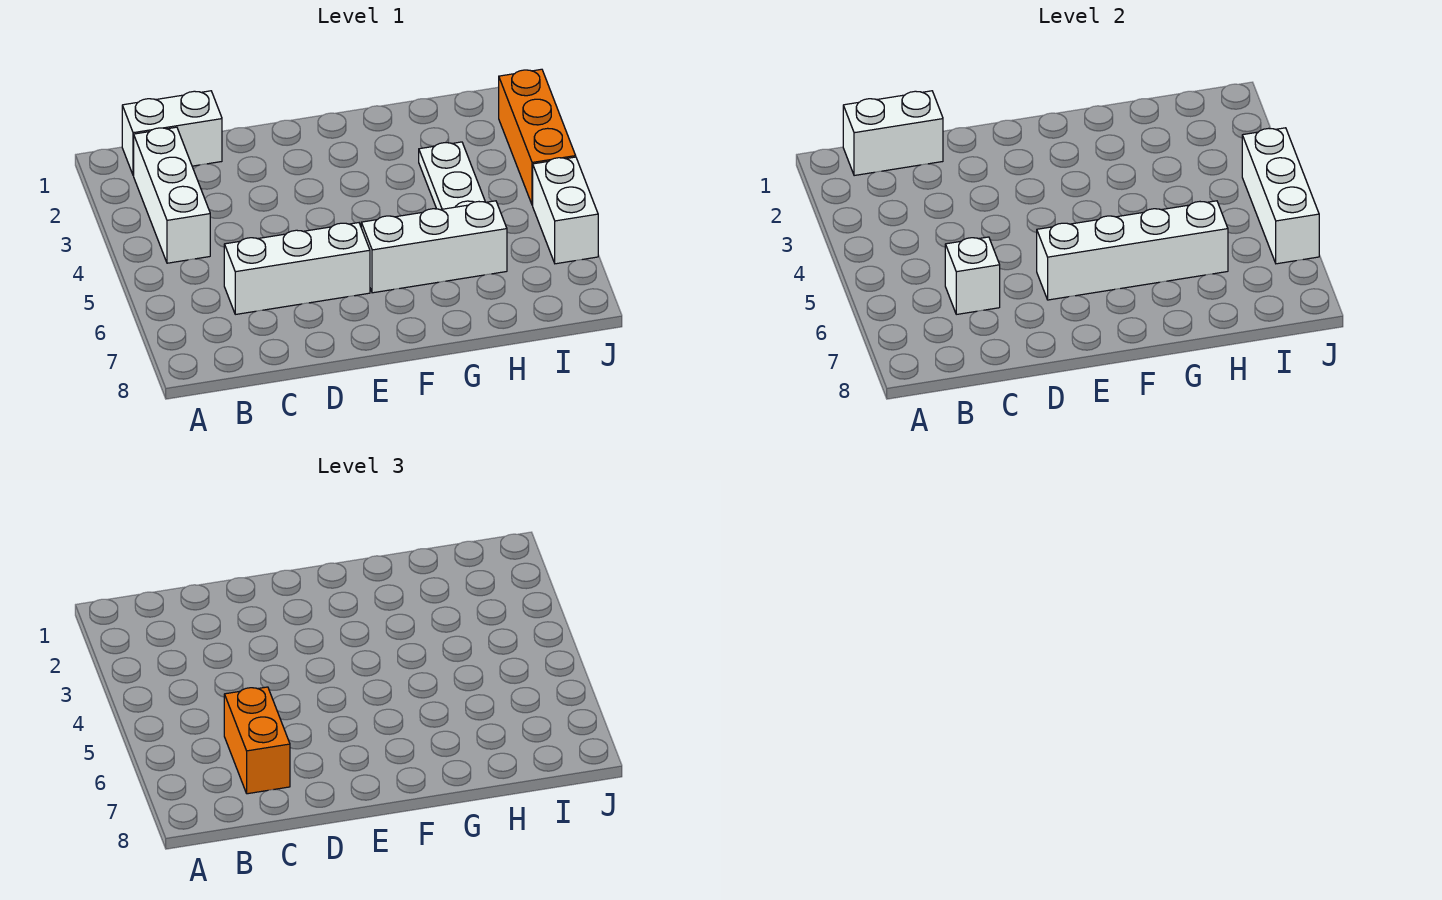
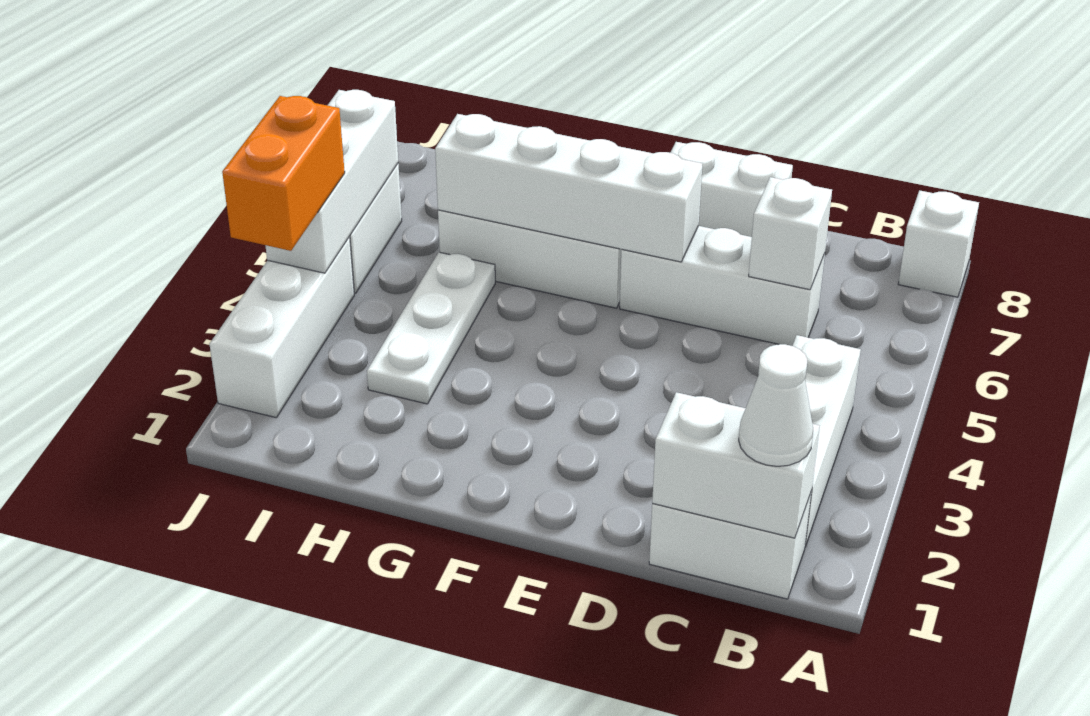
none -> white 1x1 brick [898,190,979,297]
none -> white 1x1 cone [739,344,813,466]
orange 1x2 brick [224,687,290,794] -> orange 1x2 brick moved to [222,96,345,251]
none -> white 1x2 brick [670,142,793,237]
orange 1x3 brick [499,69,576,205] -> white 1x3 brick [210,237,354,418]

